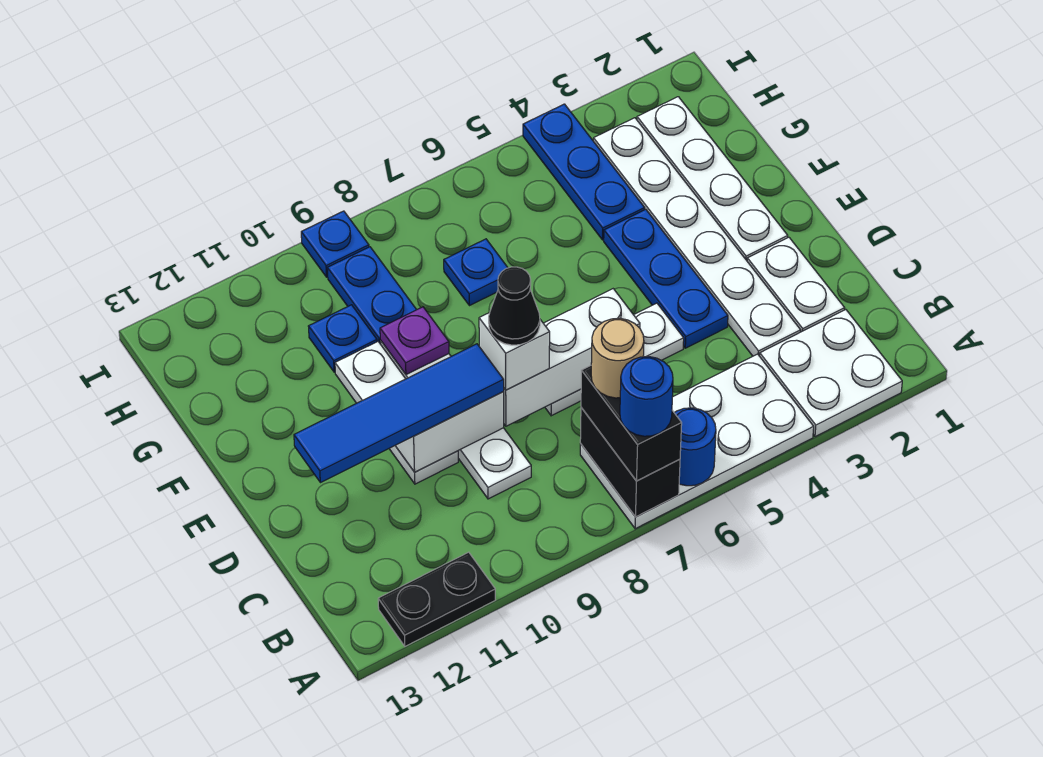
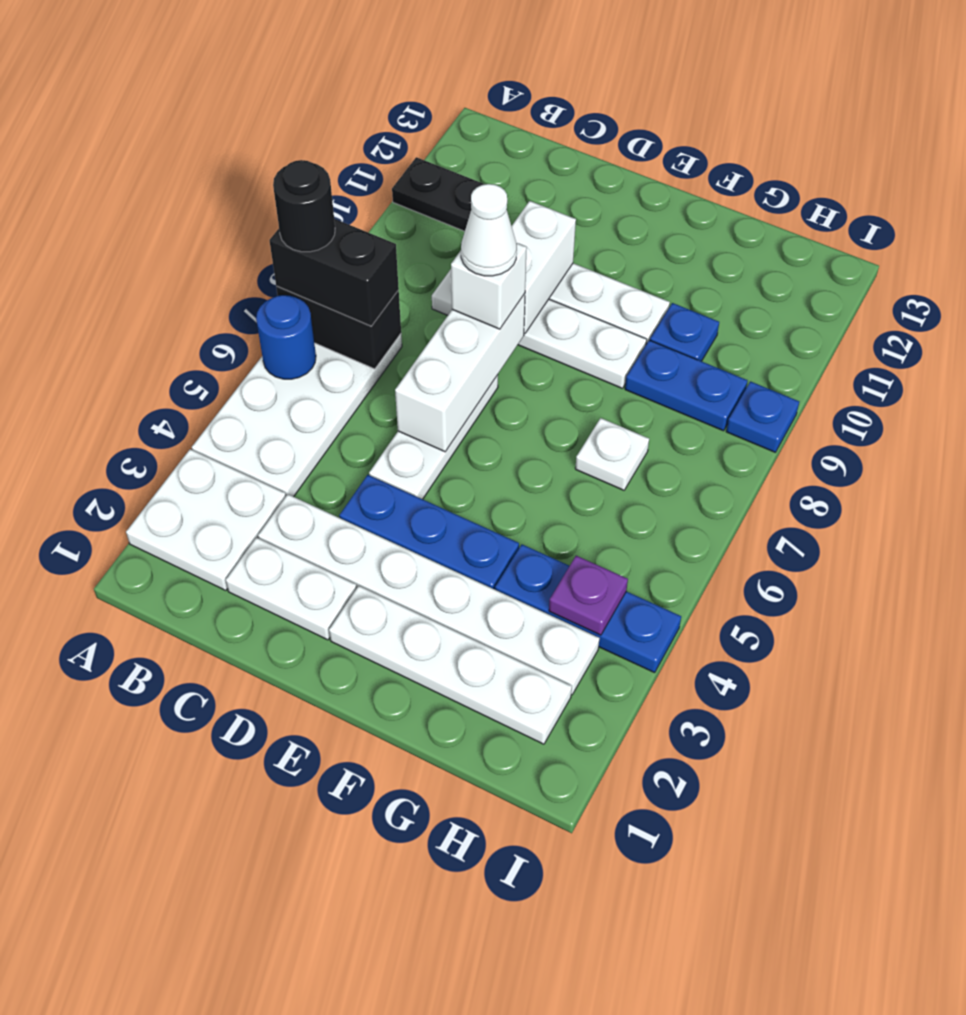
blue 1x1 round brick [620,357,673,436] -> black 1x1 round brick [273,160,335,252]
black 1x2 plate [378,552,495,646] -> black 1x2 plate turned to [392,157,485,231]
tan 1x1 round brick [591,318,644,398] -> none
black 1x1 cone [489,267,540,345] -> white 1x1 cone [461,184,517,276]
blue 1x4 tile [294,344,504,483] -> none
purple 1x1 plate [380,307,449,375] -> purple 1x1 plate moved to [549,556,628,635]
blue 1x1 plate [444,239,508,306] -> white 1x1 plate [575,418,649,490]

